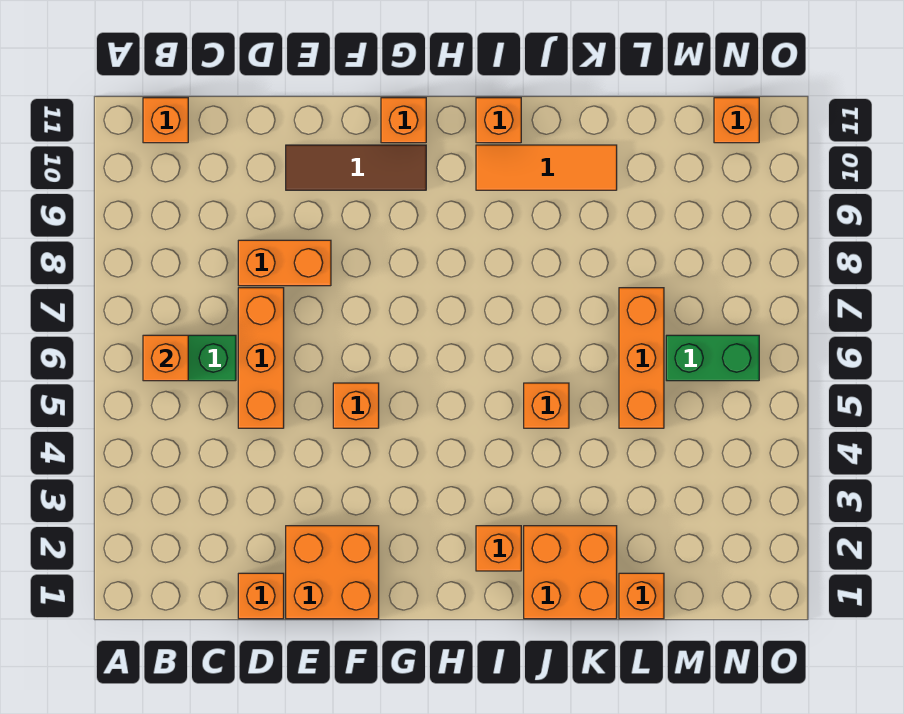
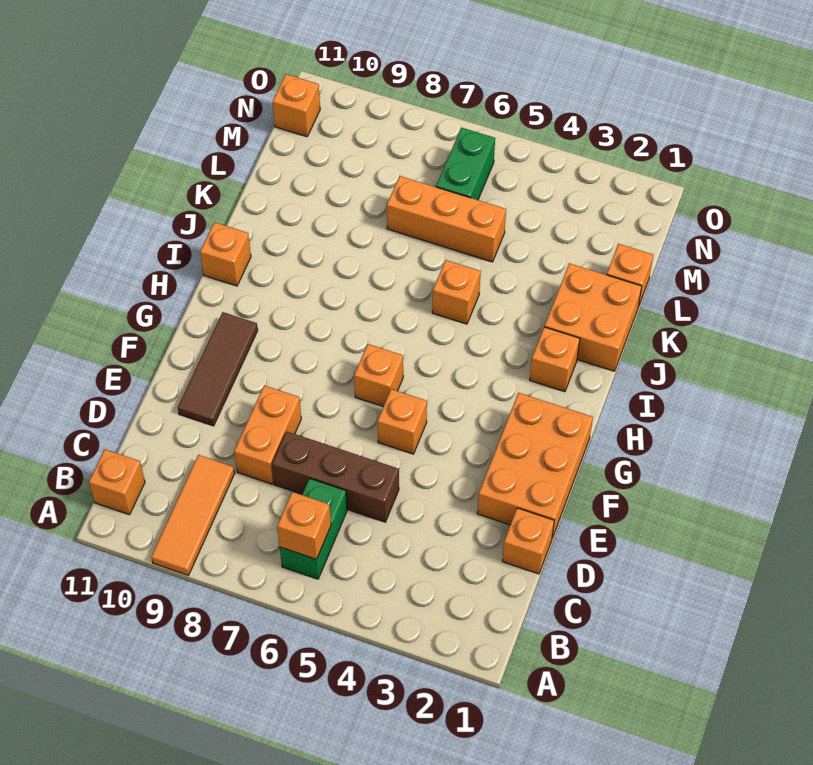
orange 1x3 brick [238,288,284,428] -> brown 1x3 brick [272,431,399,522]
orange 2x2 brick [286,526,379,619] -> orange 2x3 brick [477,393,593,538]
orange 1x1 brick [381,98,426,143] -> orange 1x1 brick moved to [354,344,403,407]
orange 1x3 tile [476,145,617,190] -> orange 1x3 tile moved to [151,455,235,575]

